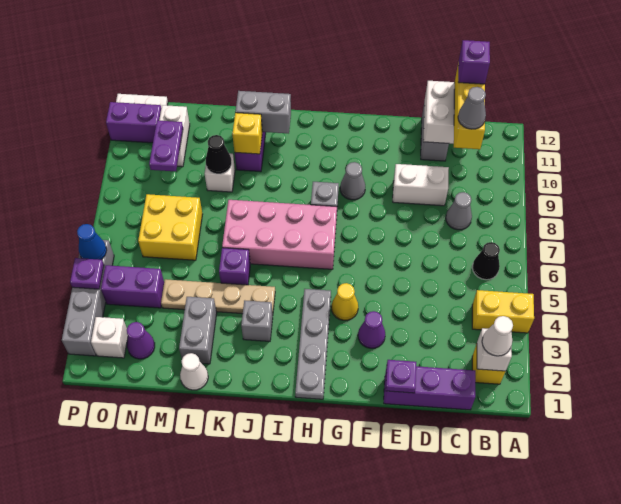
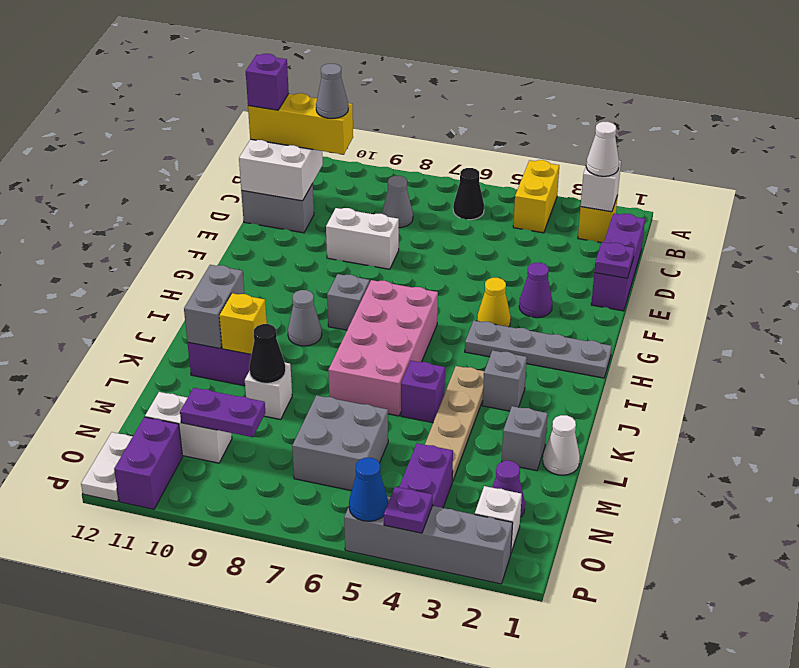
white 1x2 brick [393,164,449,206] -> white 1x2 brick turned to [326,208,399,269]
grey 1x1 cone [340,162,365,200] -> grey 1x1 cone moved to [288,290,322,346]
grey 1x2 brick [179,297,217,364] -> grey 1x1 brick [502,406,548,471]
yellow 2x2 brick [138,194,203,260] -> grey 2x2 brick [292,395,388,491]

